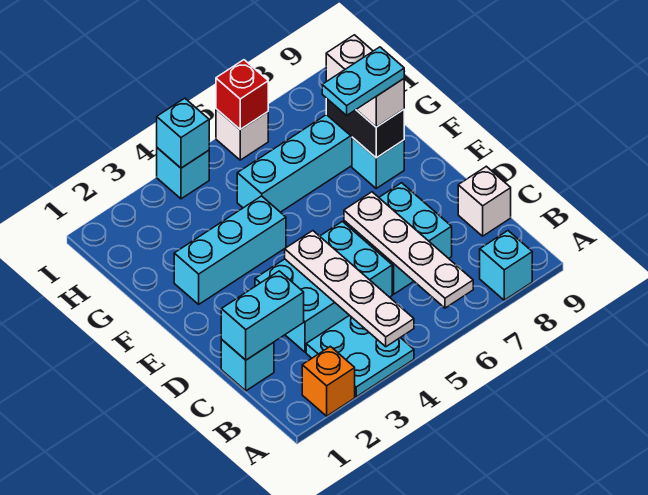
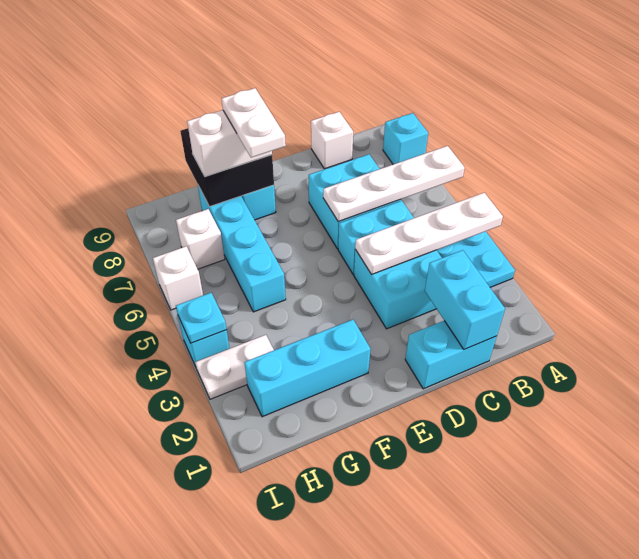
orange 1x1 brick [302,346,355,416] -> none
cyan 1x1 brick [221,340,274,391] -> cyan 1x2 brick [405,321,497,389]
cyan 1x3 brick [174,196,286,304] -> cyan 1x3 brick turned to [244,320,370,417]
cyan 1x2 plate [322,47,404,115] -> white 1x2 plate [222,88,286,158]
black 1x2 brick [326,98,404,158] -> black 2x2 brick [180,128,274,207]
none -> white 1x2 plate [195,335,274,399]
none -> white 1x1 brick [176,209,225,269]
cyan 1x1 brick [157,98,209,168] -> cyan 1x1 plate [176,293,227,343]
red 1x1 brick [216,60,268,129] -> none

